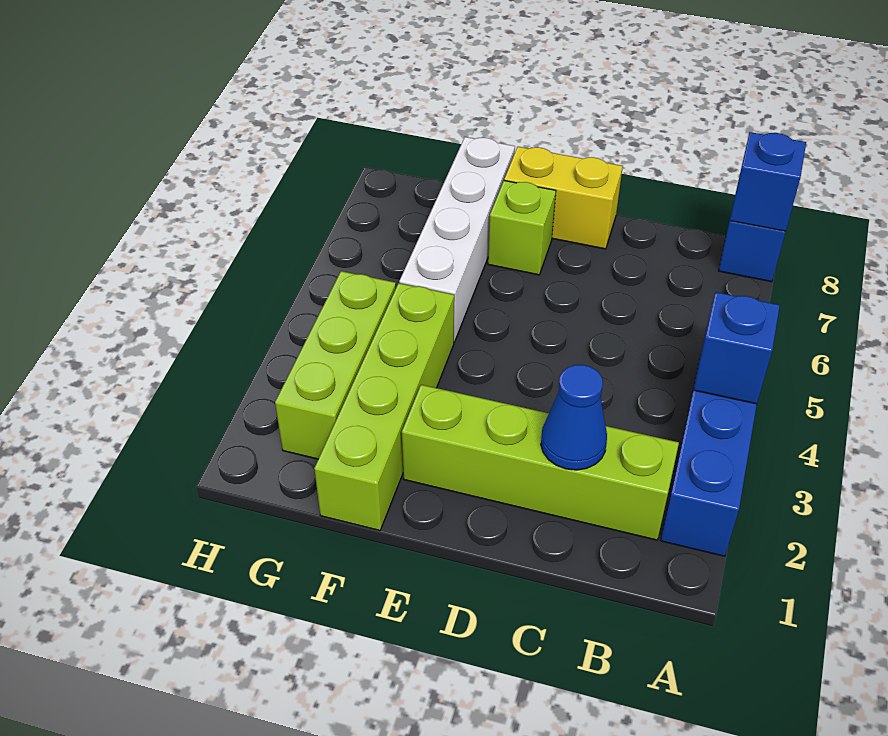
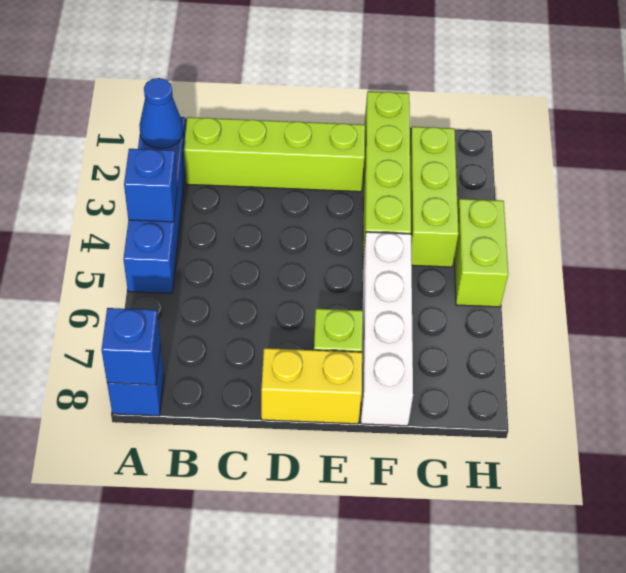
blue 1x1 cone [541,365,607,470] -> blue 1x1 cone moved to [139,78,183,149]
none -> lime 1x2 brick [454,199,508,307]

